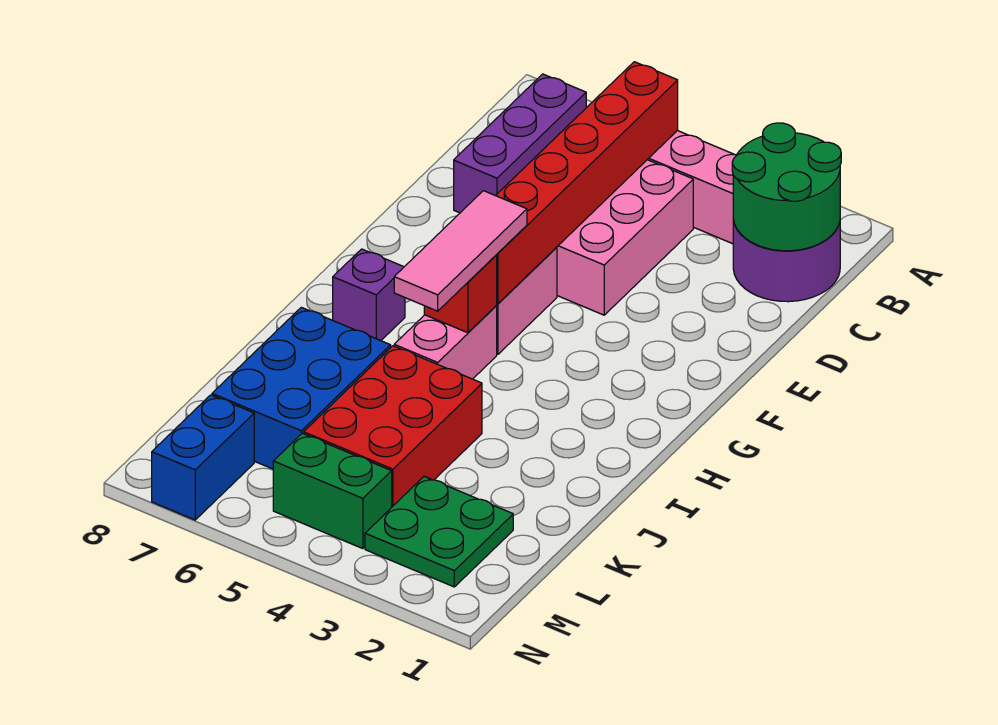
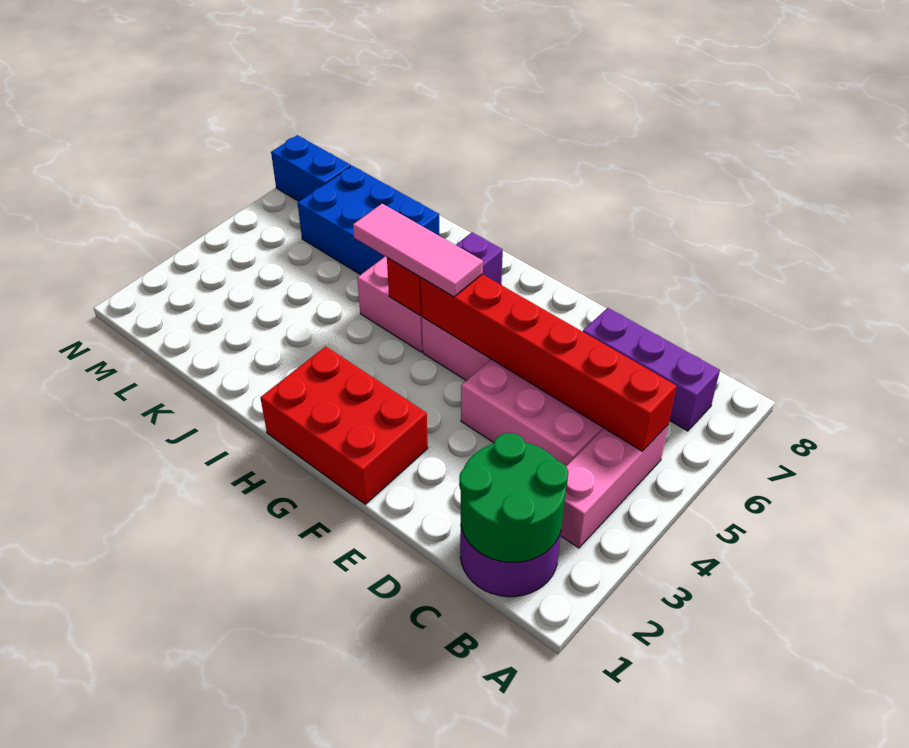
red 2x3 brick [304,346,482,507] -> red 2x3 brick moved to [260,346,428,504]
green 2x2 plate [365,477,513,587] -> none
green 1x2 brick [273,433,392,549] -> none

